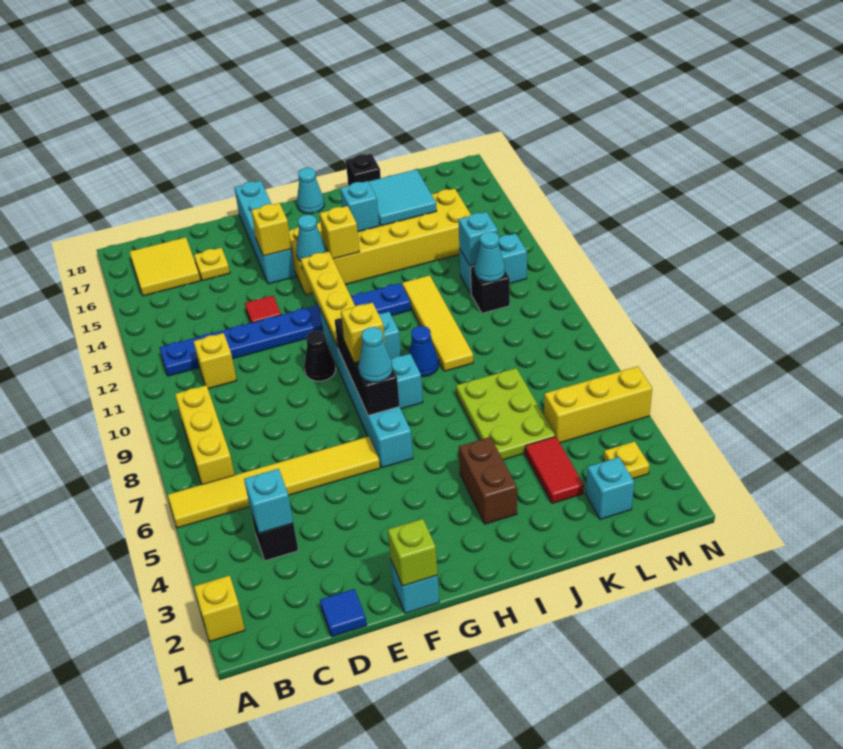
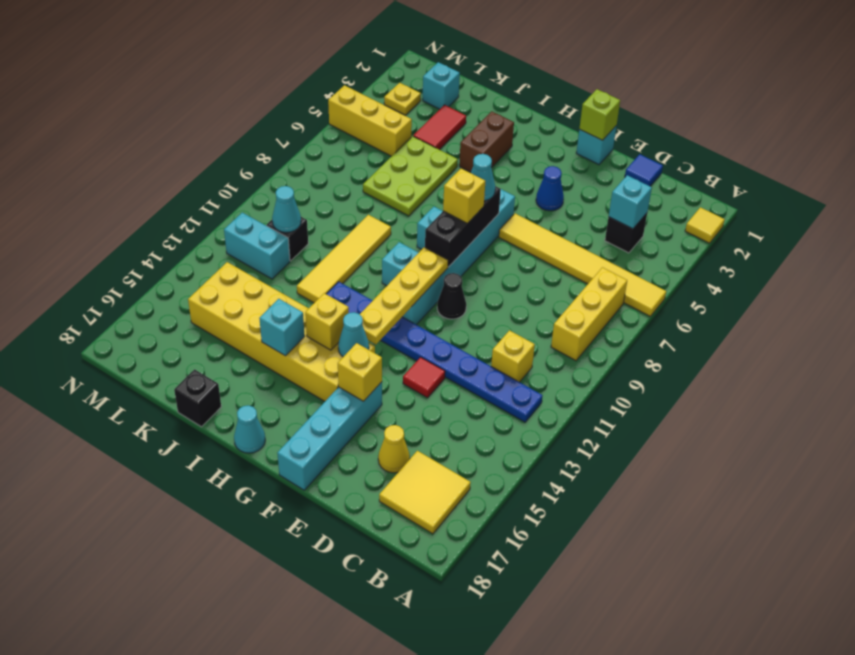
yellow 1x1 brick [194,575,245,641] -> yellow 1x1 tile [685,207,725,243]
yellow 1x1 plate [194,248,230,281] -> yellow 1x1 cone [378,425,410,473]
blue 1x1 cone [409,326,438,377] -> blue 1x1 cone moved to [536,166,564,211]
cyan 2x2 tile [368,169,437,226] -> none
cyan 1x1 brick [458,212,498,266] -> none

